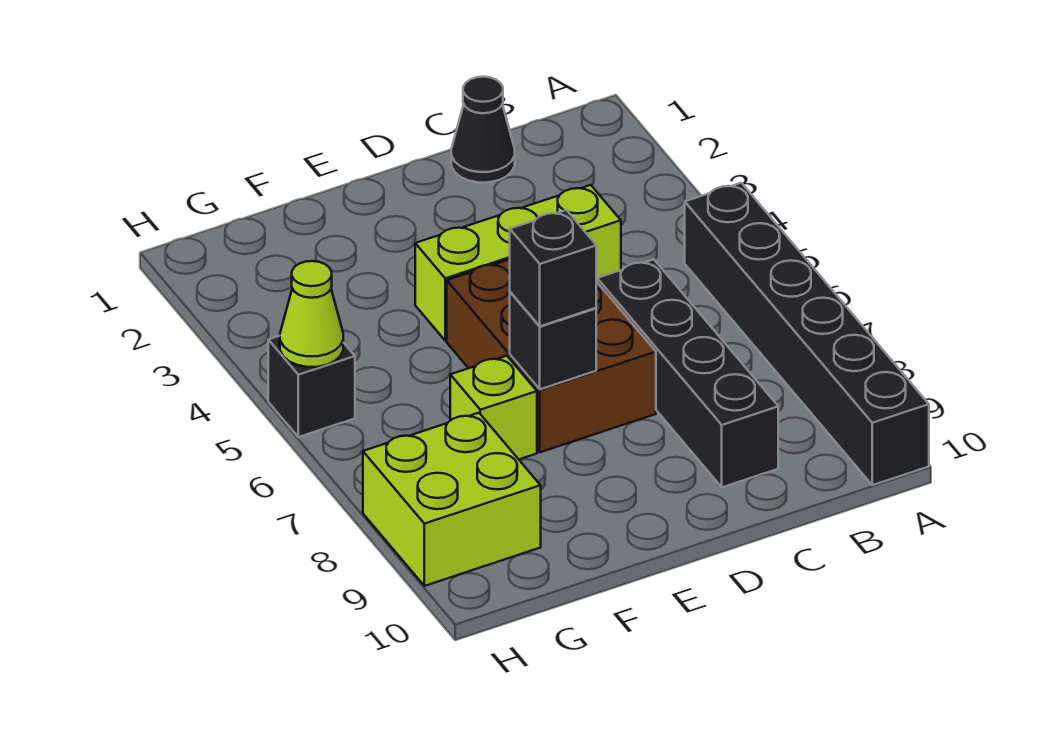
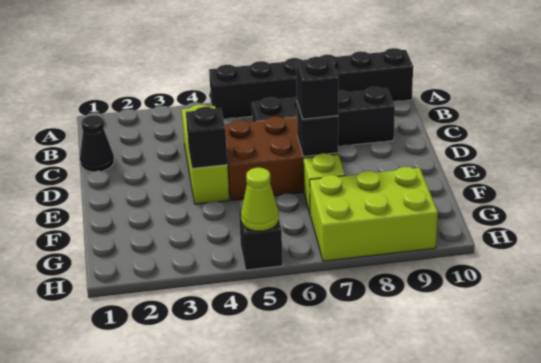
none -> black 1x1 brick [186,107,227,168]
lime 2x2 brick [363,413,541,586] -> lime 2x3 brick [310,167,438,261]

